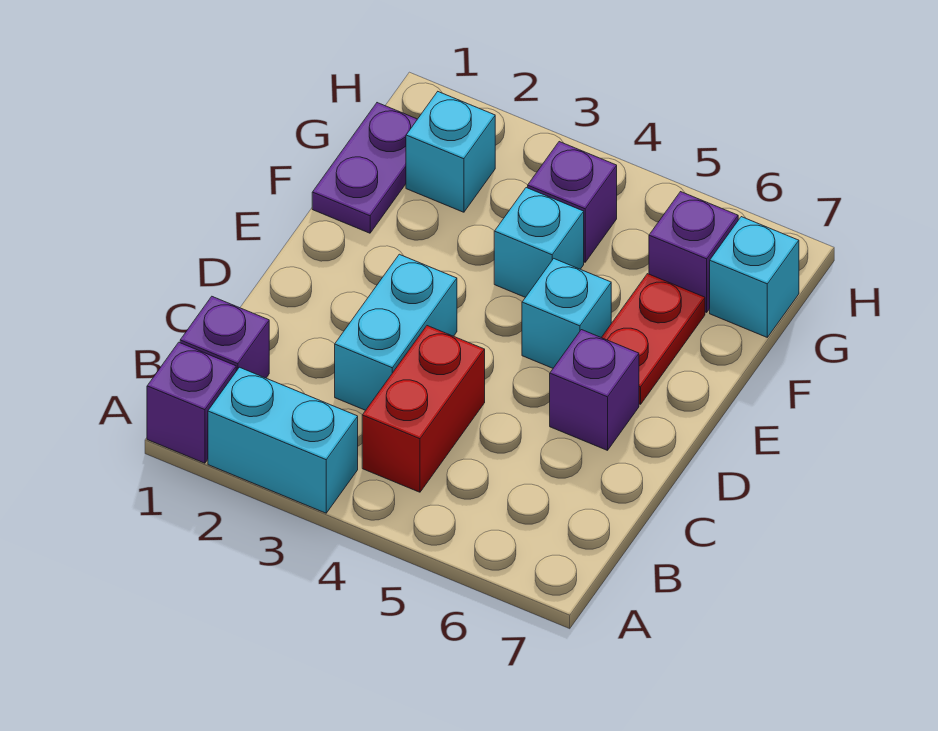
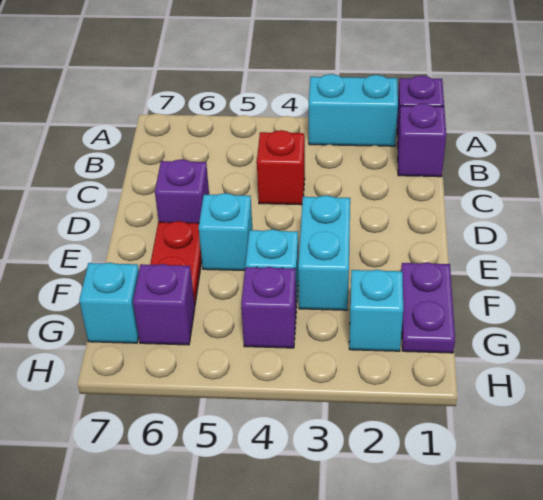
red 1x2 brick [362,326,485,492] -> red 1x1 brick [257,130,305,205]
cyan 1x2 brick [335,254,457,410] -> cyan 1x2 brick moved to [298,195,350,310]

